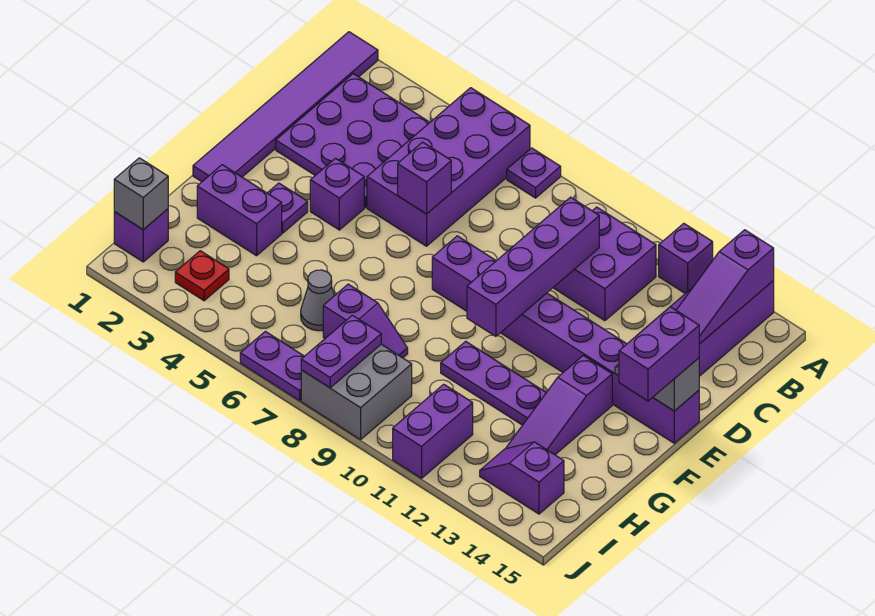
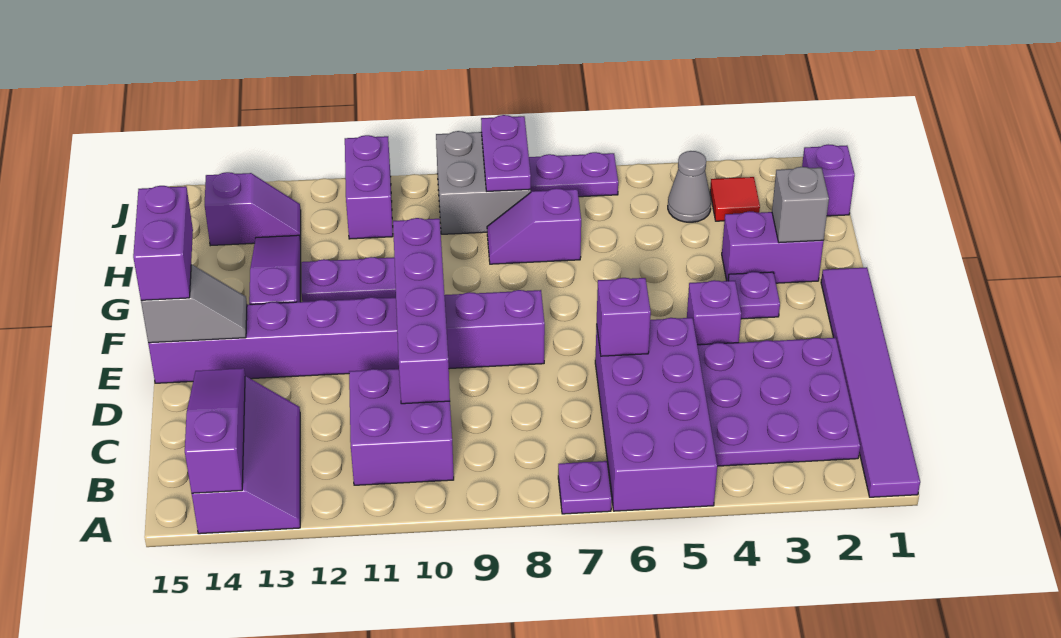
purple 1x1 brick [659,223,713,293] -> none
grey 1x1 cone [301,270,334,331] -> grey 1x1 cone moved to [668,151,711,222]
grey 1x1 brick [114,158,168,230] -> grey 1x1 brick moved to [772,167,829,243]
red 1x1 plate [175,251,229,301] -> red 1x1 tile [710,177,760,221]

